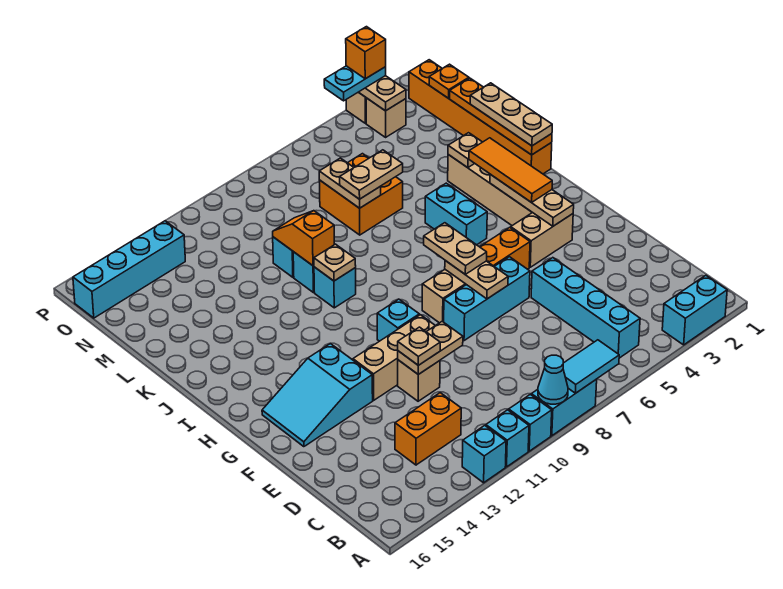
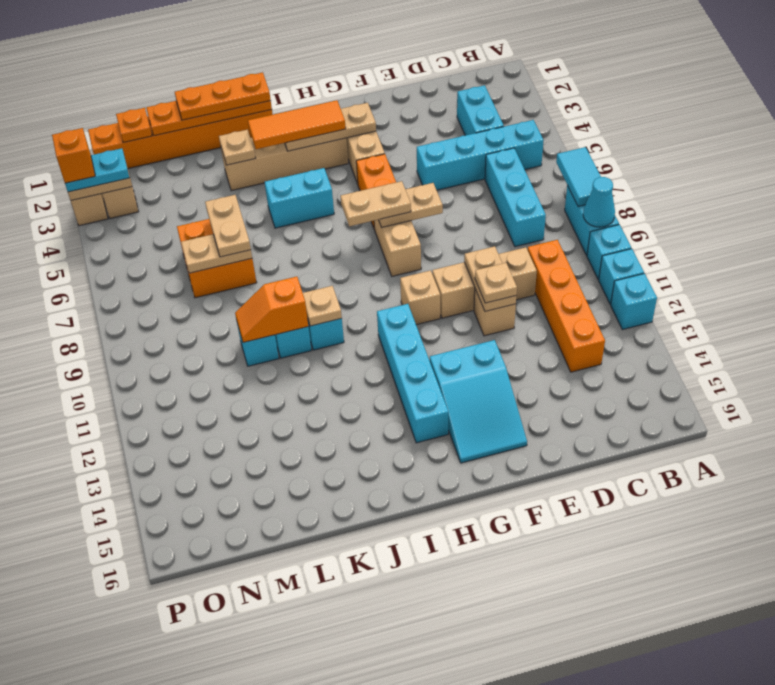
cyan 1x2 brick [662,275,727,345] -> cyan 1x2 brick moved to [457,85,504,136]
orange 1x2 brick [395,393,461,465] -> orange 1x4 brick [527,240,605,372]
cyan 1x3 brick [444,257,530,341] -> cyan 1x3 brick moved to [485,148,546,247]
tan 1x3 brick [353,315,435,400] -> tan 1x3 brick turned to [432,247,537,318]
cyan 1x1 brick [377,299,419,341] -> tan 1x1 brick [400,270,440,325]
tan 1x3 plate [470,83,552,146] -> orange 1x3 plate [175,72,271,120]
cyan 1x4 brick [73,221,185,318] -> cyan 1x4 brick moved to [377,304,448,443]
cyan 1x2 plate [324,66,386,101] -> cyan 1x2 plate turned to [65,148,130,192]

